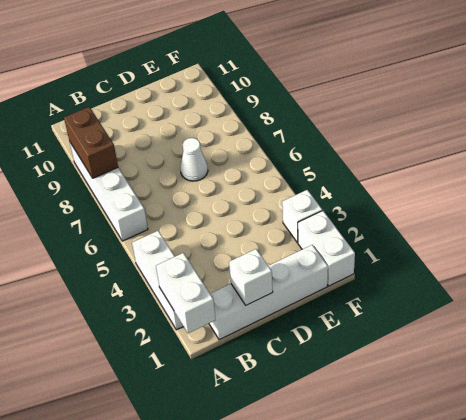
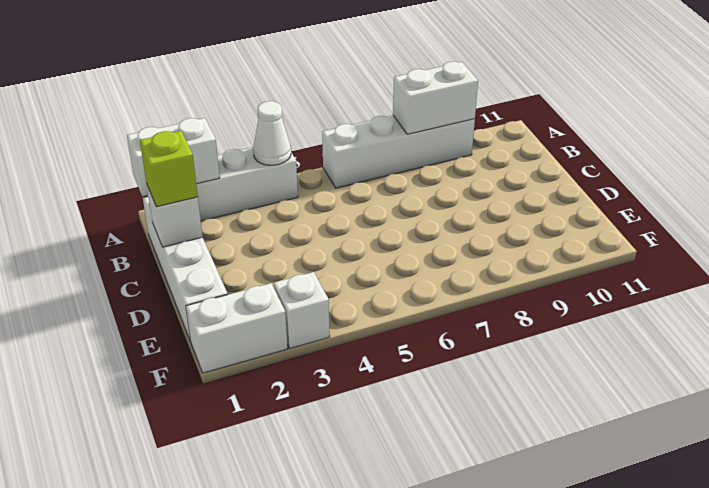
brown 1x2 brick [64,107,118,178] -> white 1x2 brick [393,62,478,134]
none -> lime 1x1 brick [140,131,198,207]
white 1x1 cone [180,138,208,181] -> white 1x1 cone moved to [253,101,291,165]

